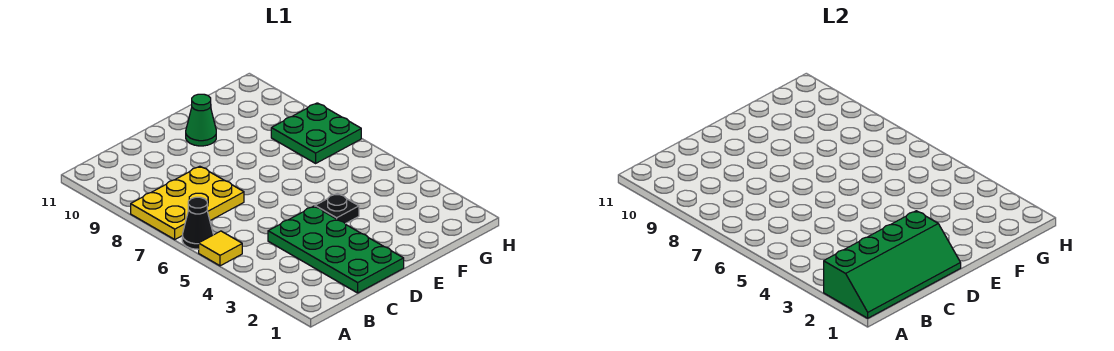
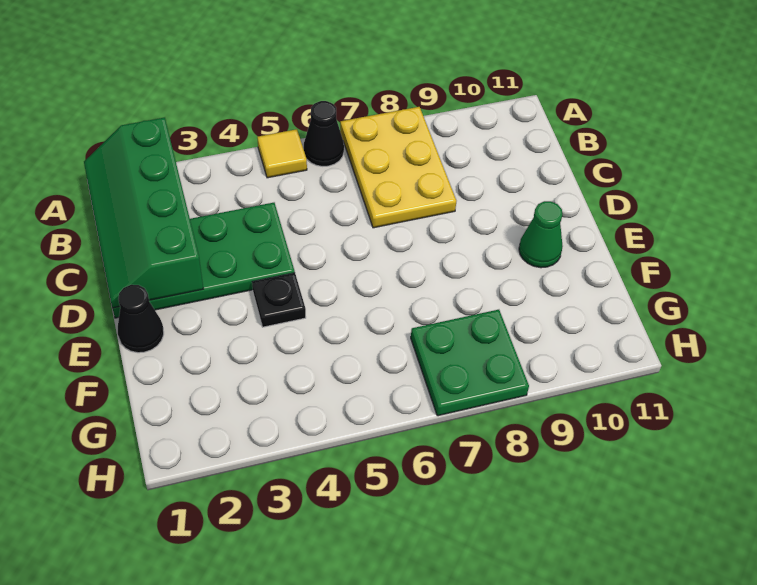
none -> black 1x1 cone [118,285,164,353]

